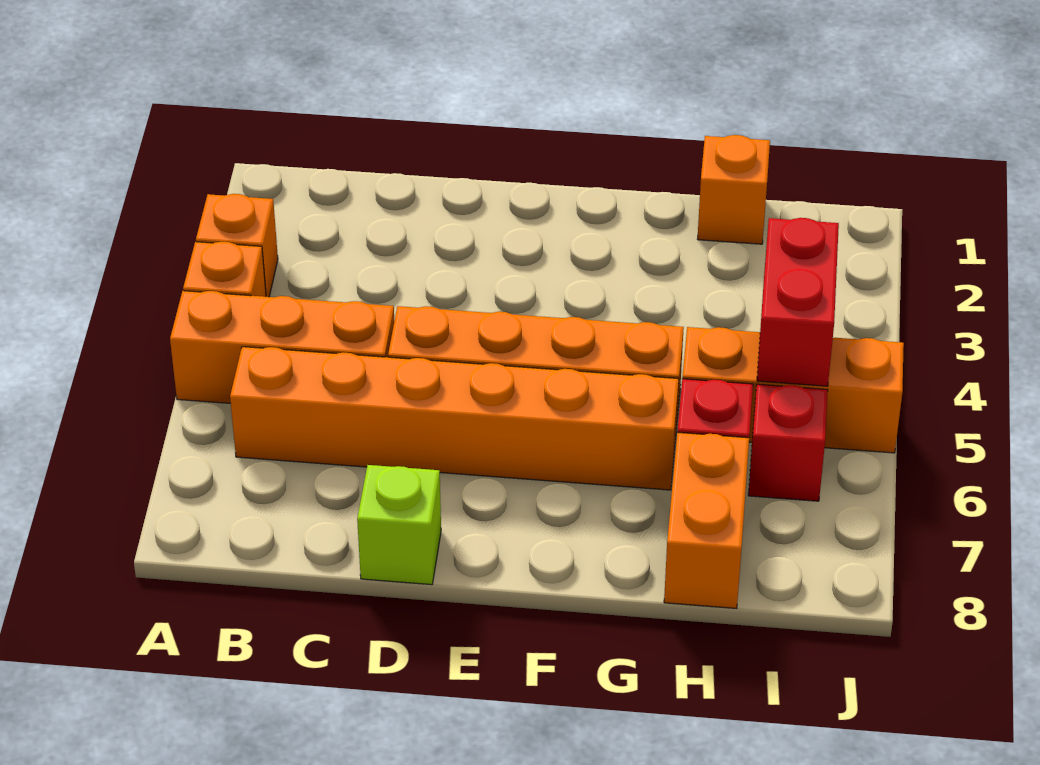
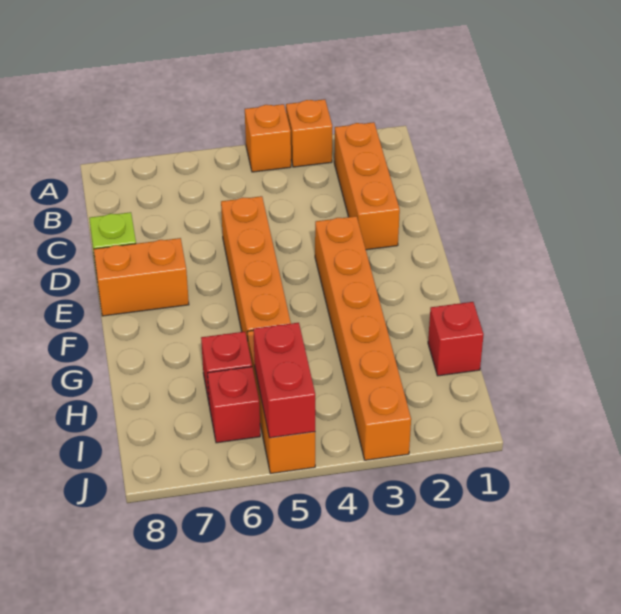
orange 1x3 brick [170,291,394,403] -> orange 1x3 brick moved to [334,122,400,250]
orange 1x6 brick [230,347,679,490] -> orange 1x6 brick moved to [315,216,411,460]
orange 1x1 brick [698,135,770,244] -> red 1x1 brick [428,302,484,376]
orange 1x2 brick [664,432,749,608] -> orange 1x2 brick moved to [94,238,189,316]
red 1x2 brick [757,218,839,386] -> red 1x2 brick turned to [253,323,315,438]

